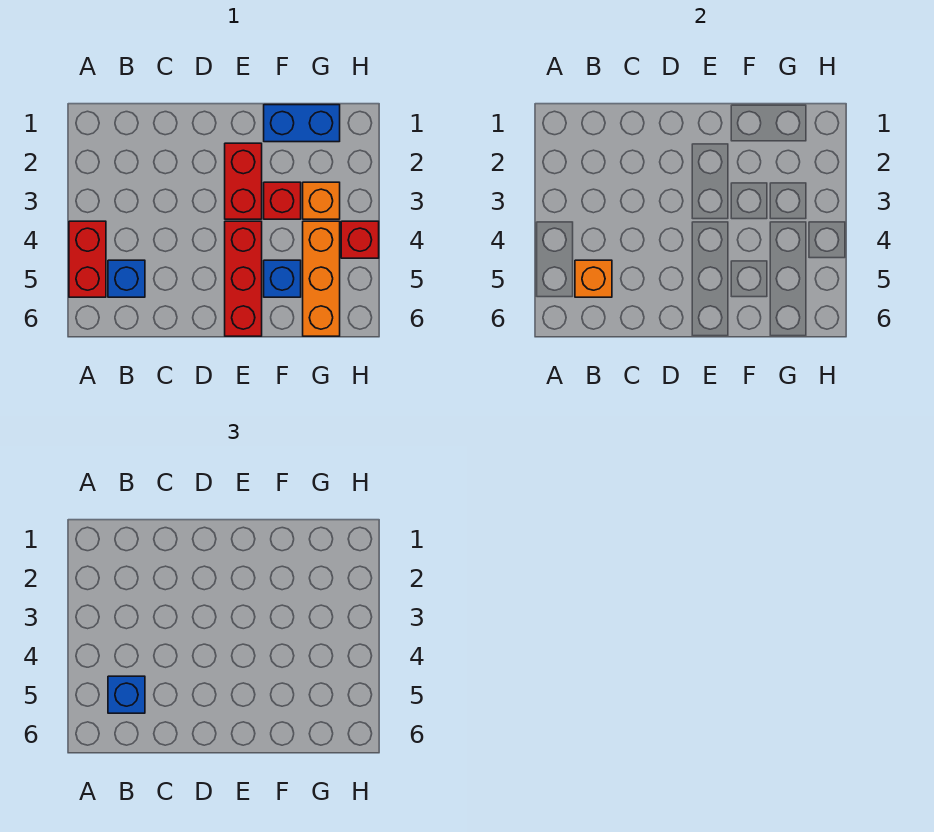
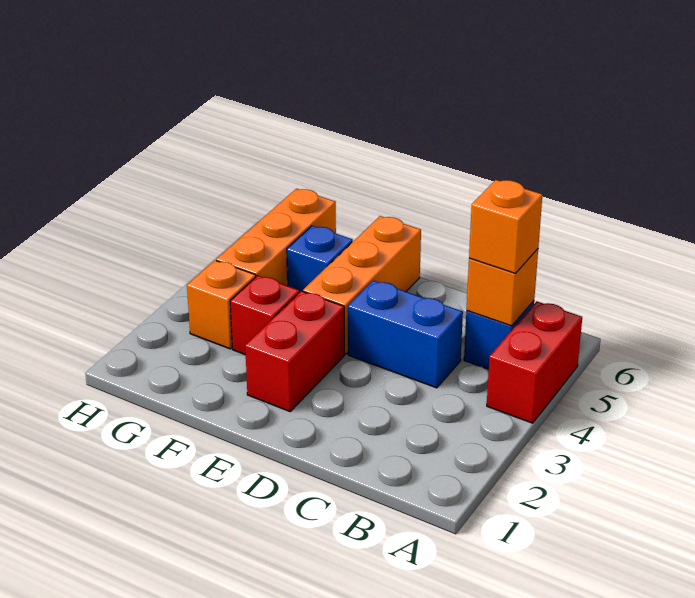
blue 1x1 brick [108,676,145,713] -> orange 1x1 brick [469,180,542,274]
red 1x3 brick [225,221,262,336] -> orange 1x3 brick [303,216,421,354]
blue 1x2 brick [264,105,340,142] -> blue 1x2 brick moved to [348,280,463,388]
red 1x1 brick [341,221,379,258] -> none

